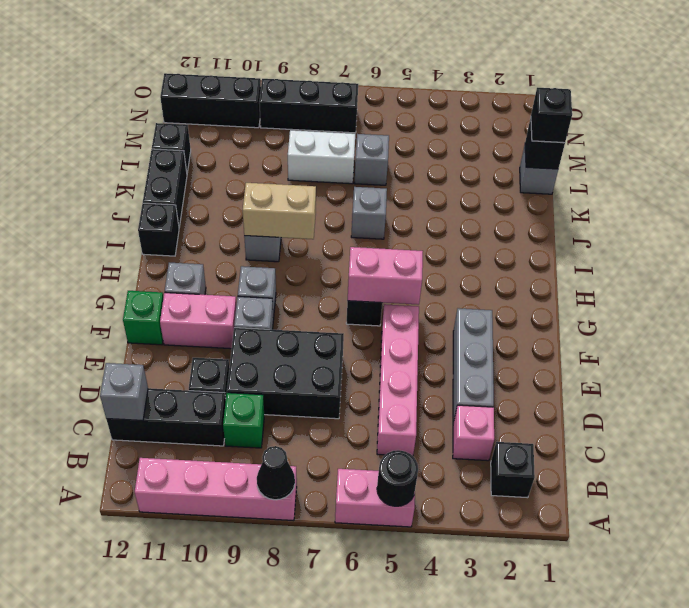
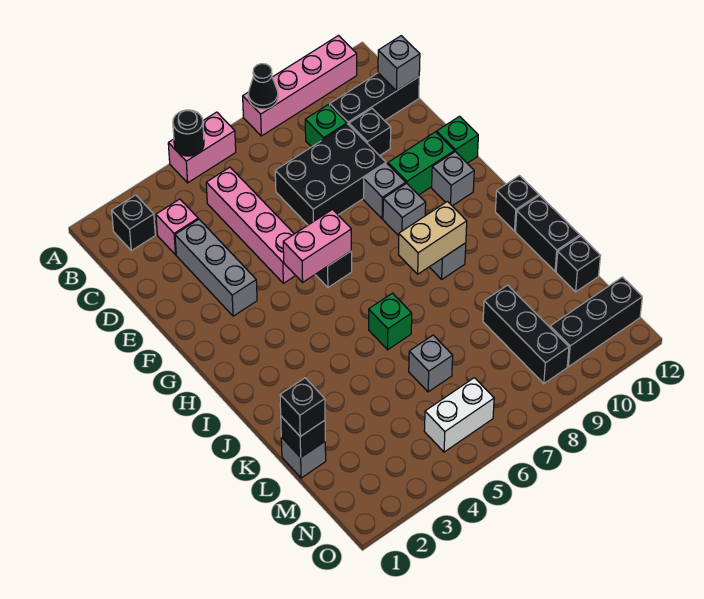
pink 1x2 brick [160,293,236,349] -> green 1x2 brick [388,132,454,195]
grey 1x1 brick [351,187,387,239] -> green 1x1 brick [369,293,412,350]
white 1x2 brick [288,130,355,184] -> white 1x2 brick moved to [424,378,494,452]
black 1x3 brick [259,79,358,133] -> black 1x3 brick turned to [483,285,569,384]

